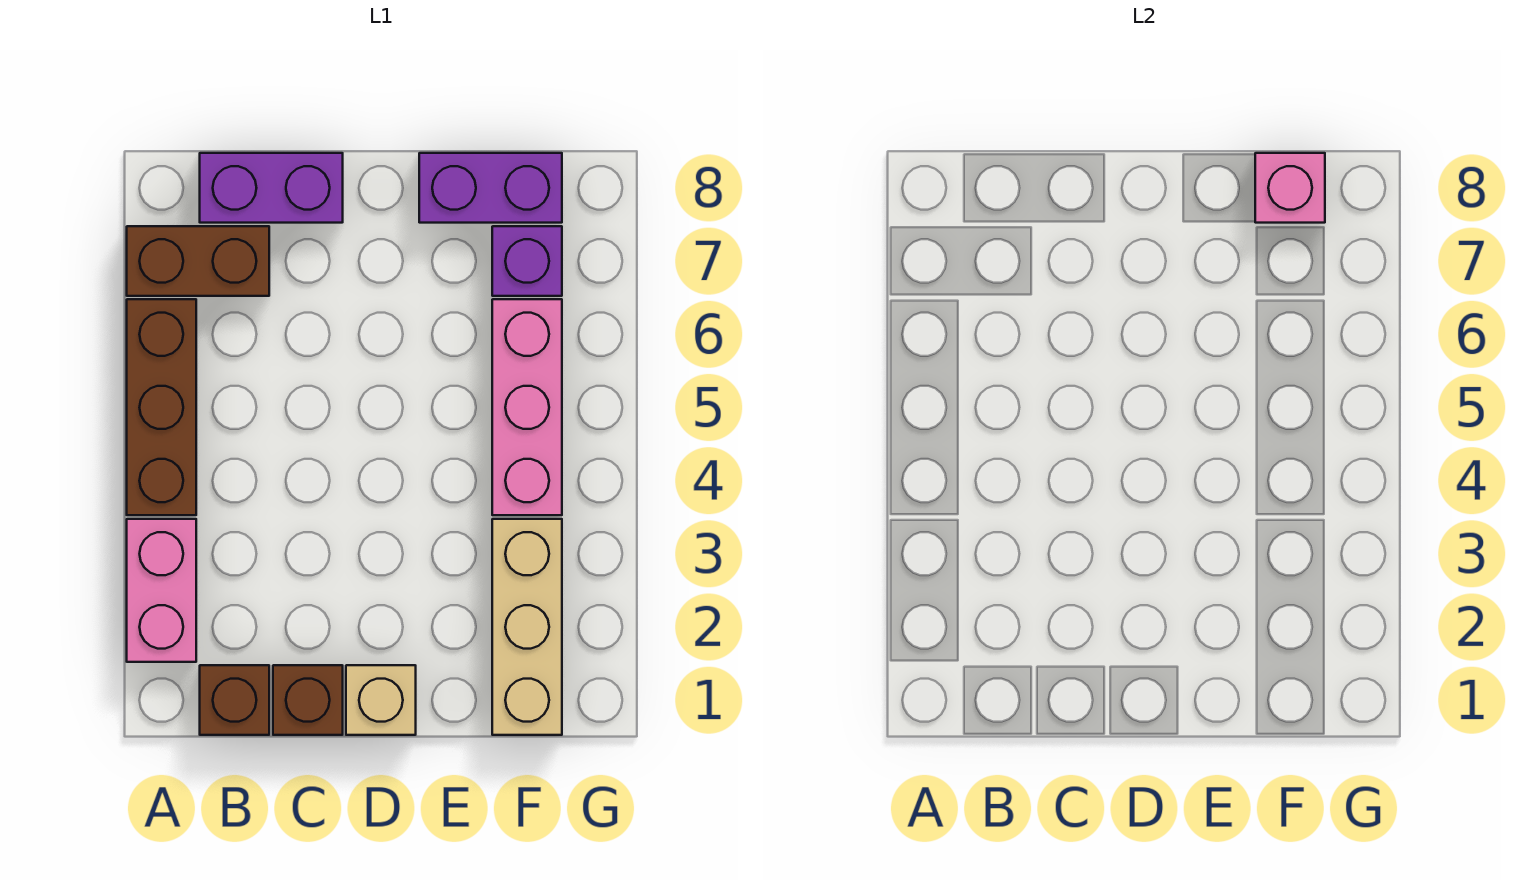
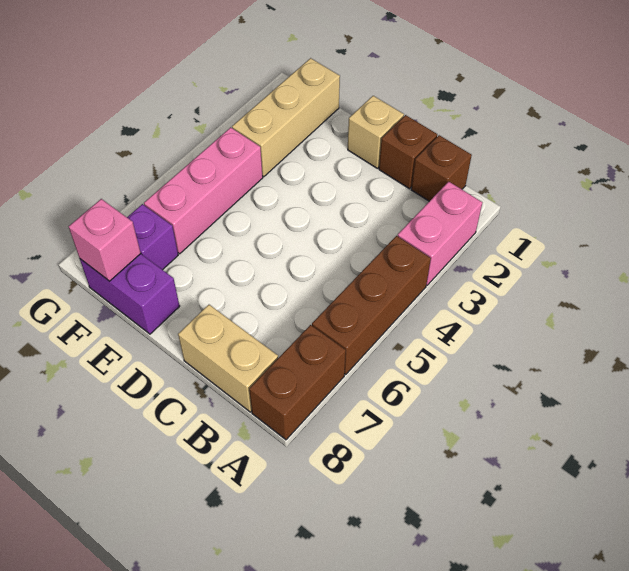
brown 1x2 brick [127,226,269,296] -> brown 1x2 brick turned to [249,325,346,440]
purple 1x2 brick [200,153,343,223] -> tan 1x2 brick [178,305,278,412]

